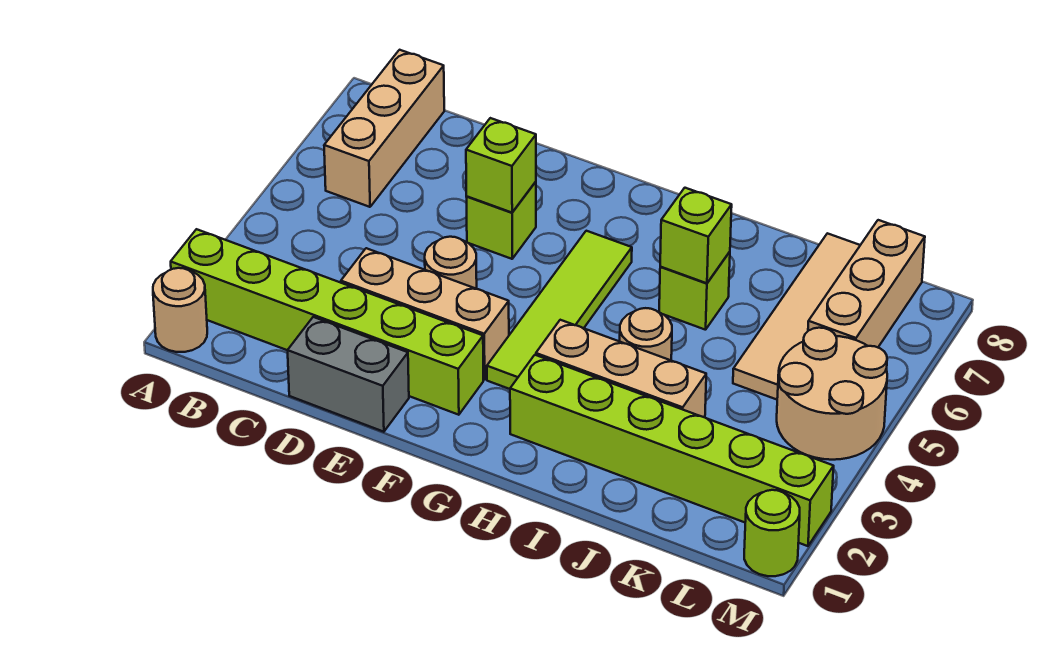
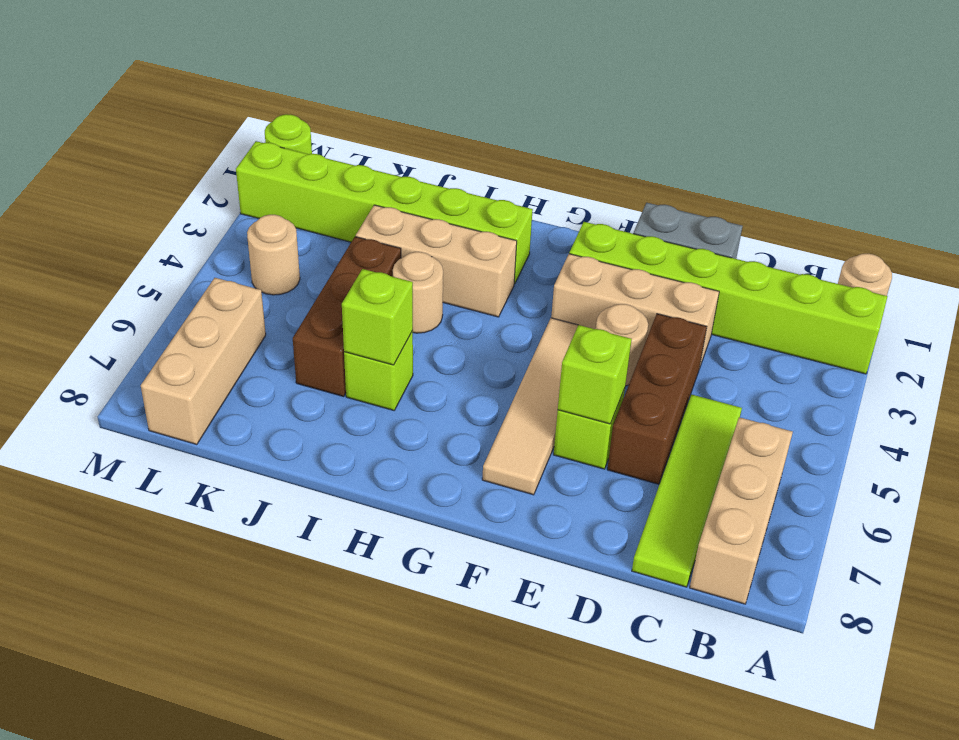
none -> brown 1x3 brick [607,314,707,484]
lime 1x4 tile [487,231,632,389] -> lime 1x4 tile moved to [632,394,742,587]
none -> brown 1x3 brick [293,237,401,396]
tan 1x4 tile [733,233,860,400] -> tan 1x4 tile moved to [482,318,578,495]
tan 2x2 round brick [777,328,887,460] -> tan 1x1 round brick [247,215,300,295]

